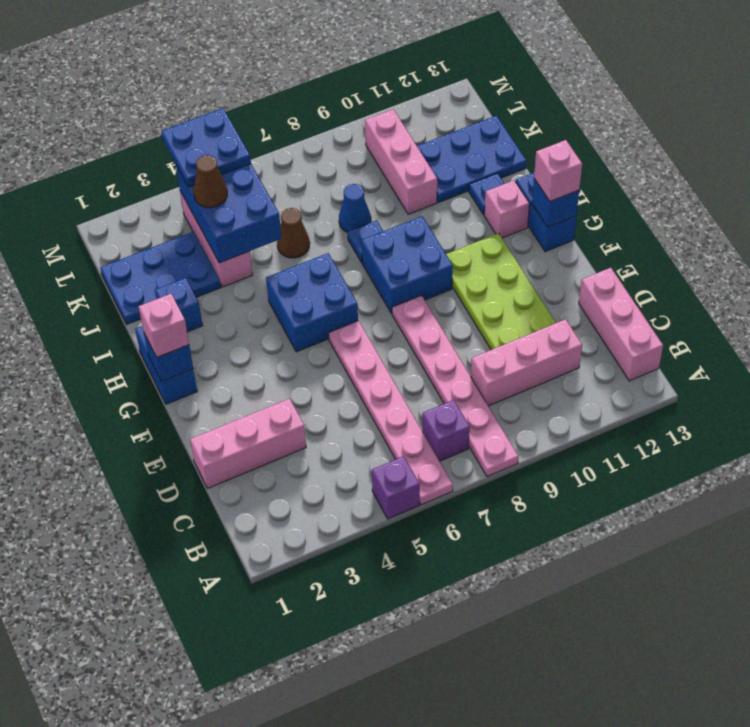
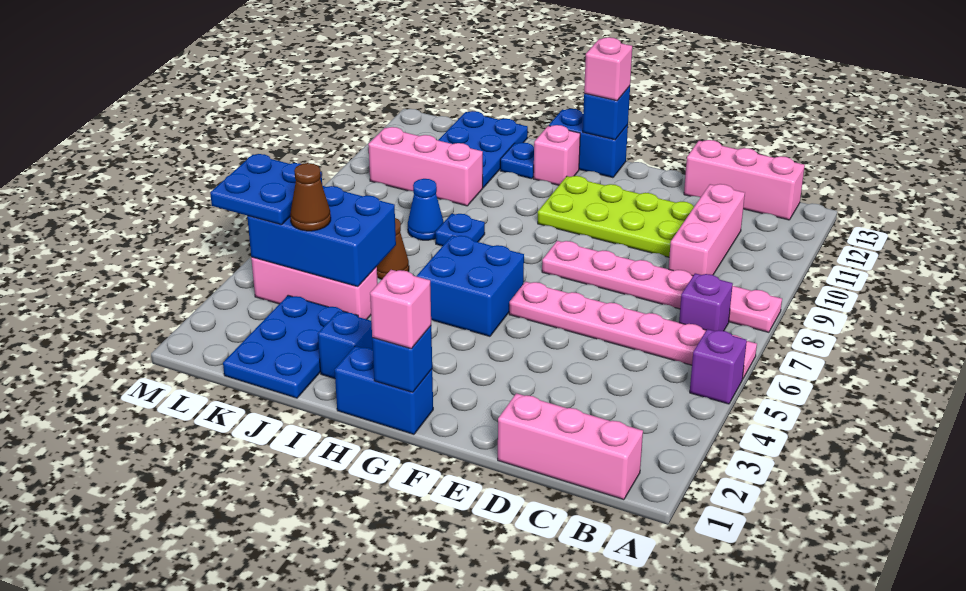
pink 1x3 brick [190,399,306,488] -> pink 1x3 brick turned to [498,393,643,500]
blue 2x2 brick [362,216,453,314] -> none

